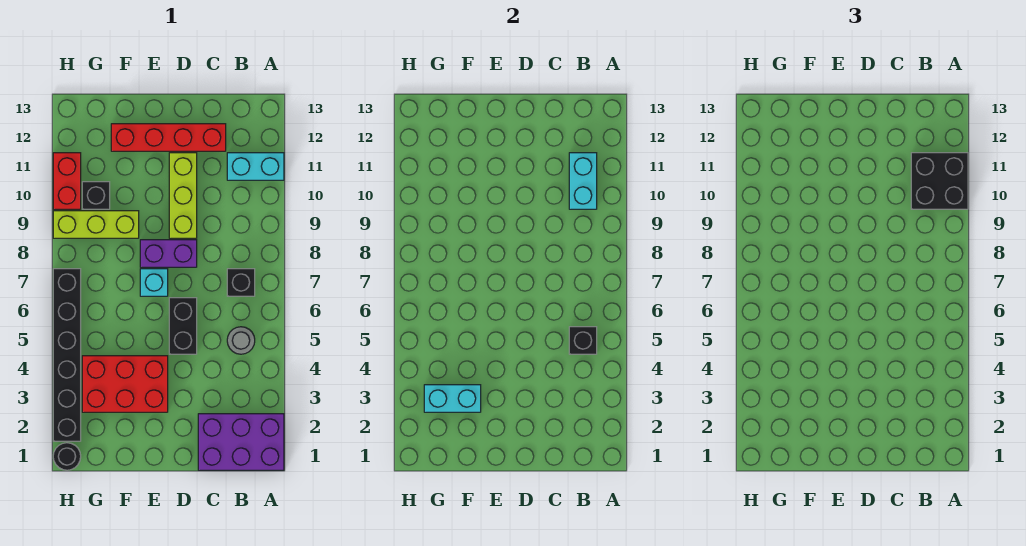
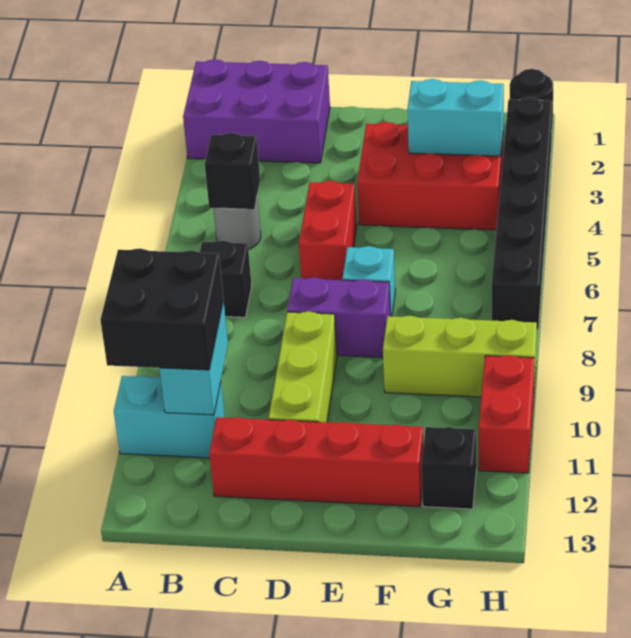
black 1x2 brick [169,298,197,354] -> red 1x2 brick [299,181,357,280]
black 1x1 brick [82,182,110,209] -> black 1x1 brick moved to [421,427,476,509]

